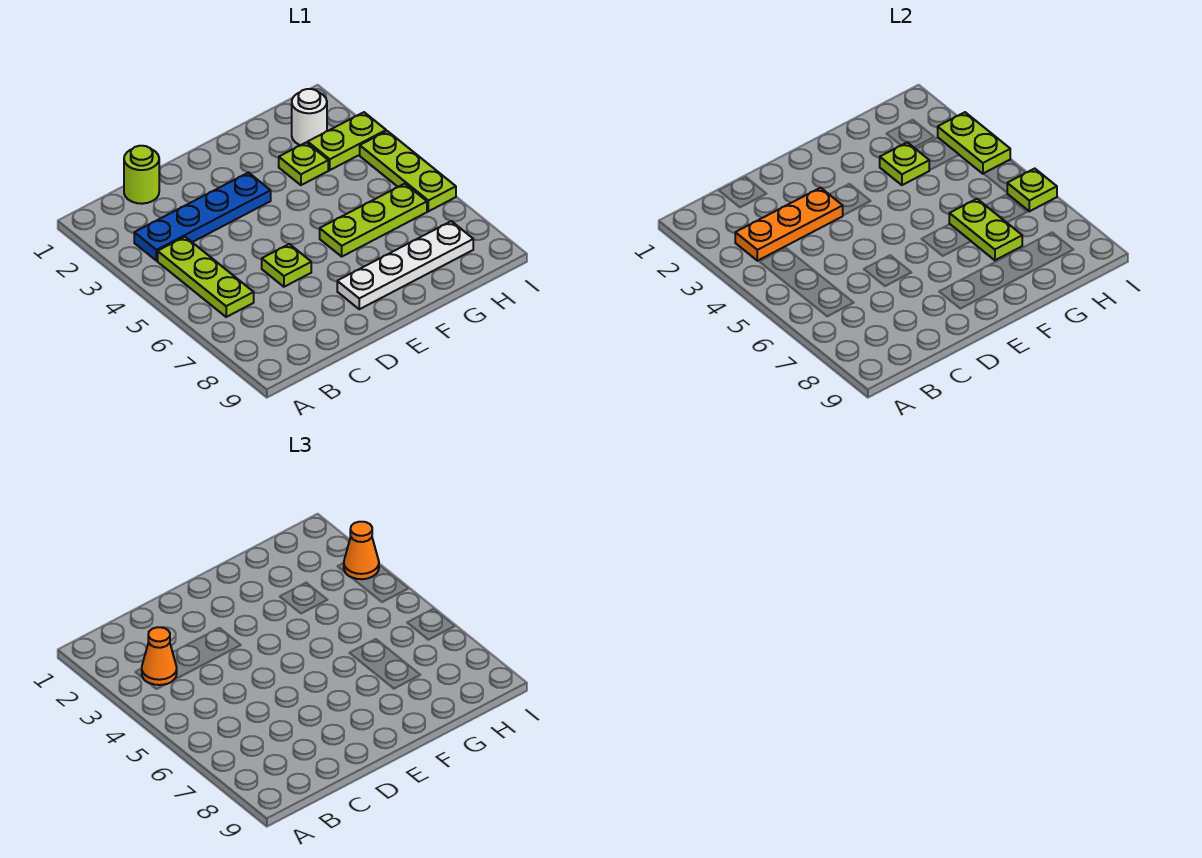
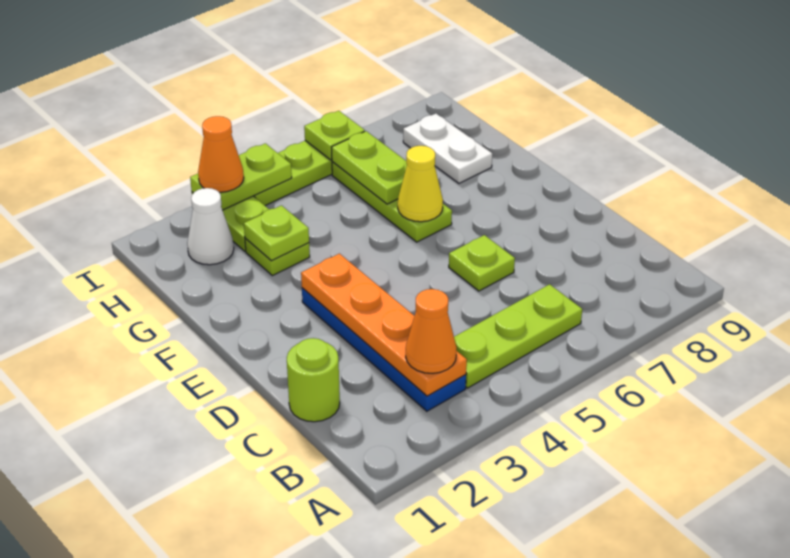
orange 1x3 plate [735,188,843,261] -> orange 1x4 plate [301,254,467,396]
white 1x4 plate [337,221,473,309] -> white 1x2 plate [403,114,492,183]
none -> yellow 1x1 cone [398,146,443,222]
lime 1x2 plate [949,199,1022,260] -> lime 1x2 plate turned to [332,131,407,204]
white 1x1 round brick [292,89,327,145] -> white 1x1 cone [187,188,234,265]

